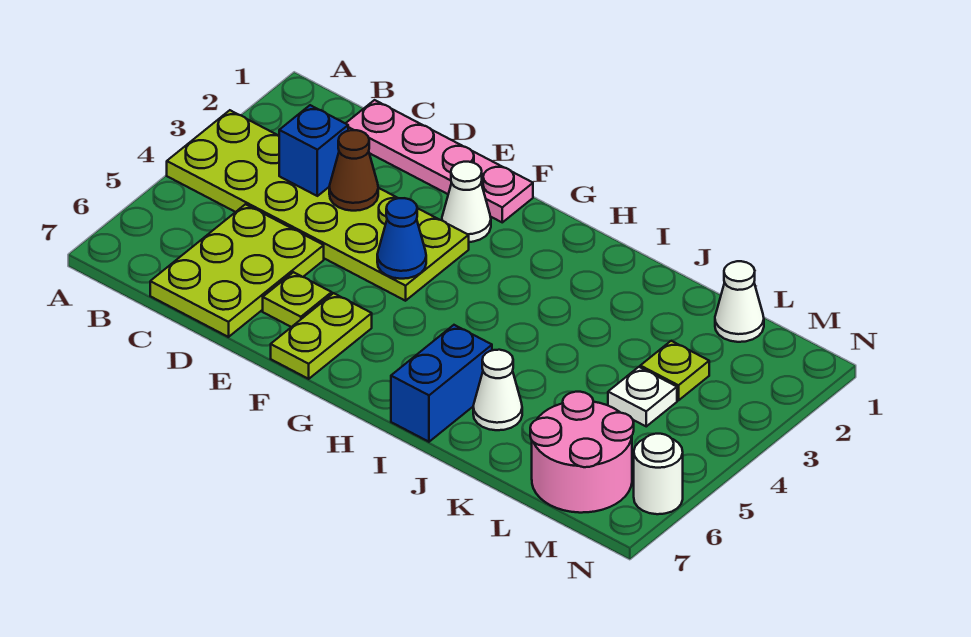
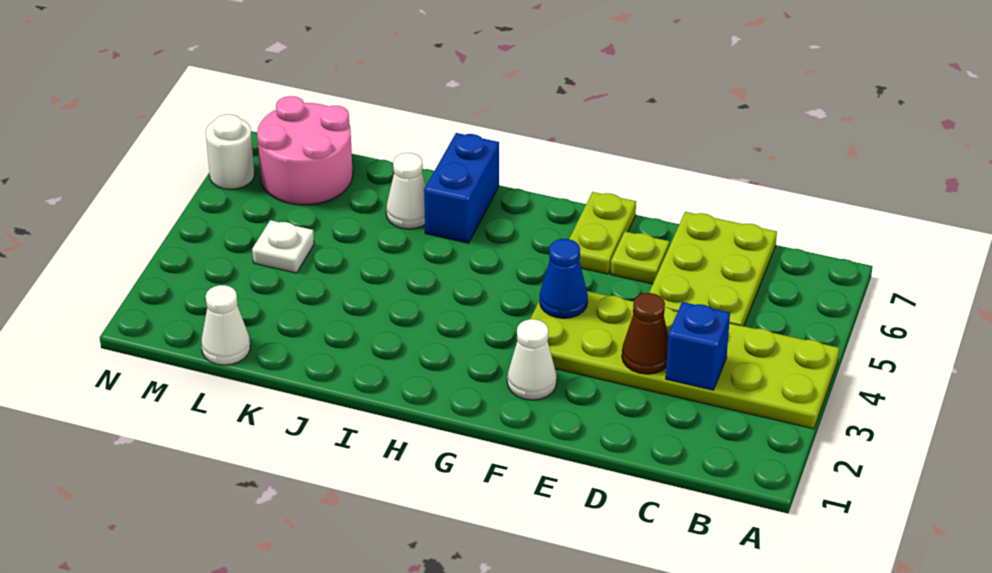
pink 1x4 plate [346,100,533,222] -> none
lime 1x1 plate [640,341,709,400] -> none

